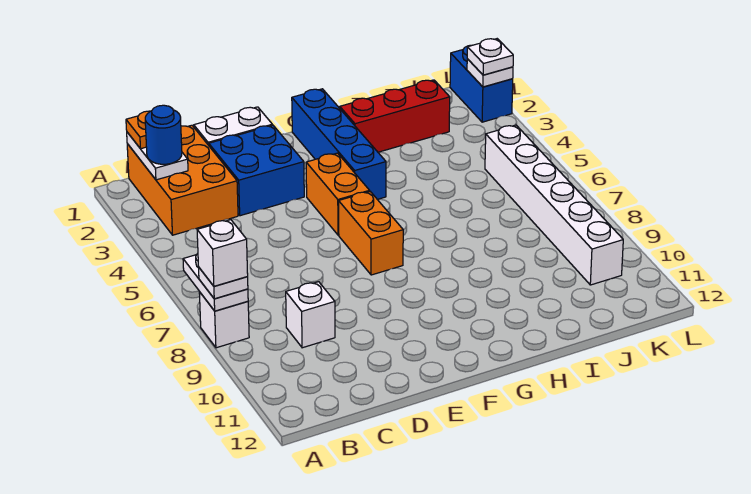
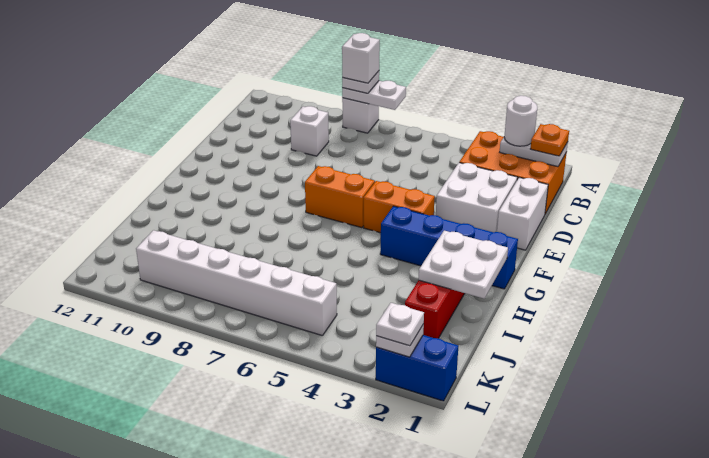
blue 1x1 round brick [145,105,182,164] -> white 1x1 round brick [504,96,537,146]
blue 2x2 brick [209,125,304,216] -> white 2x2 brick [436,163,517,232]
none -> white 2x2 plate [419,231,508,298]

